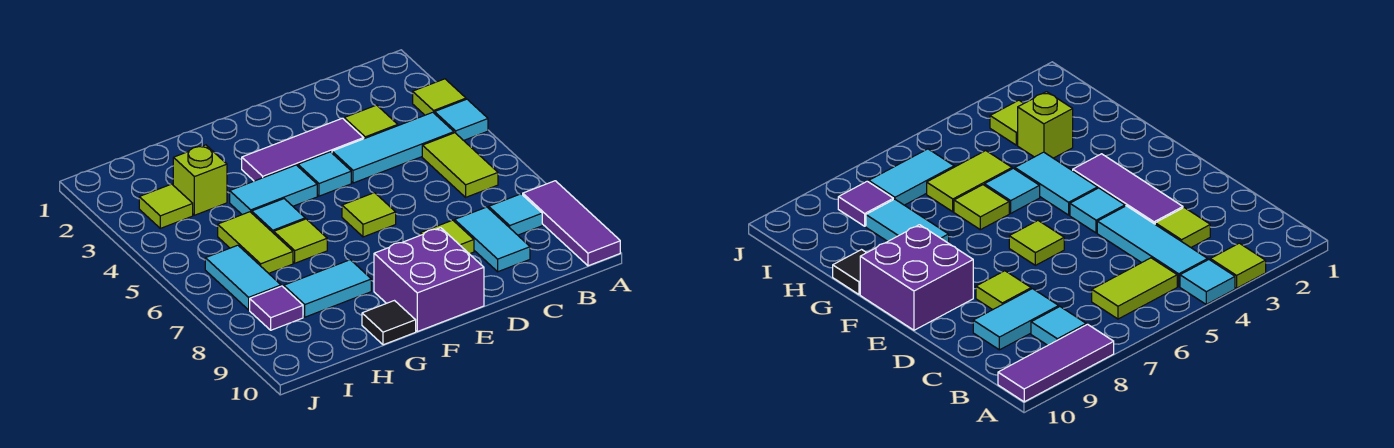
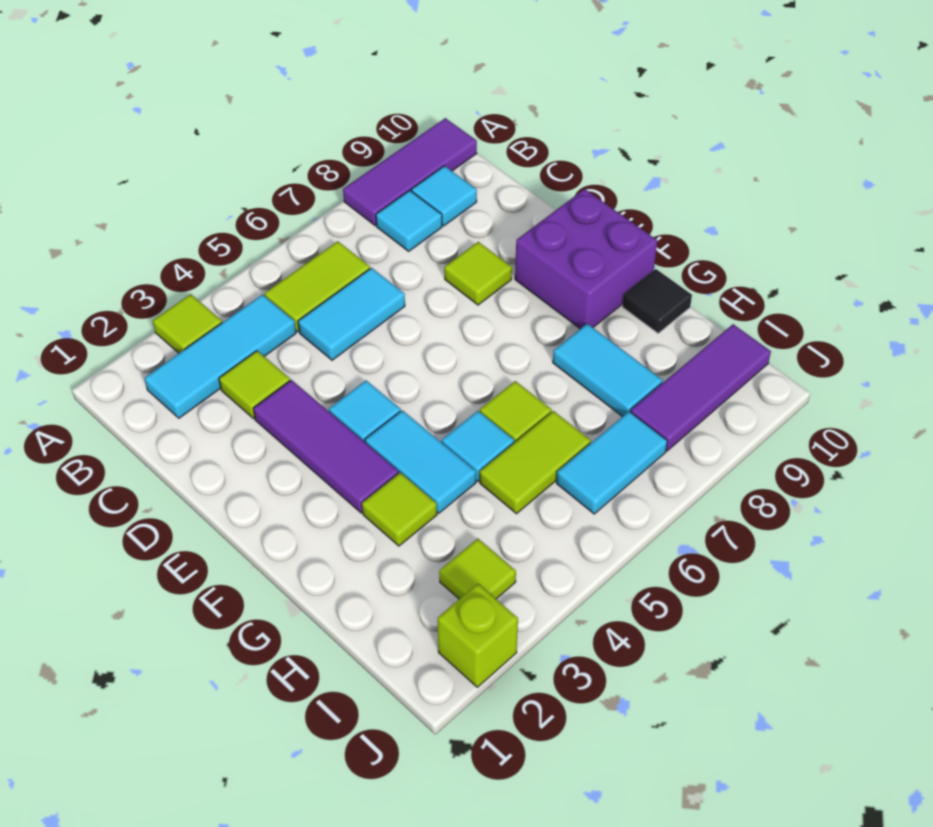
cyan 1x1 tile [435,99,488,140] -> cyan 1x1 tile moved to [411,166,477,226]
cyan 1x3 tile [332,112,454,183] -> cyan 1x3 tile turned to [145,295,296,418]
cyan 1x2 tile [455,207,530,272] -> cyan 1x2 tile moved to [298,268,405,360]
lime 1x1 tile [342,193,396,237] -> lime 1x1 tile moved to [362,473,437,546]
lime 1x1 brick [173,145,227,215] -> lime 1x1 brick moved to [437,584,518,687]
purple 1x1 tile [250,286,303,330] -> purple 1x3 tile [631,324,771,451]

